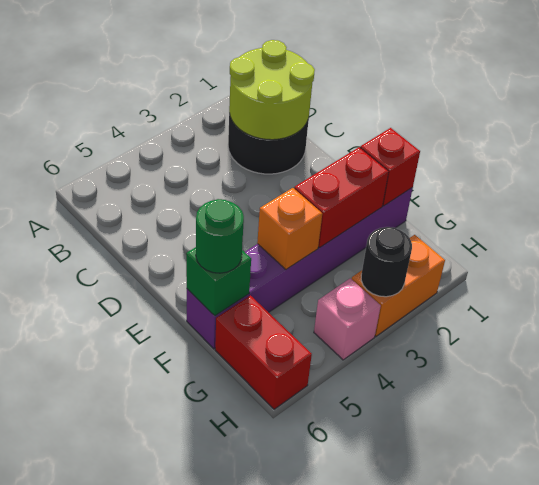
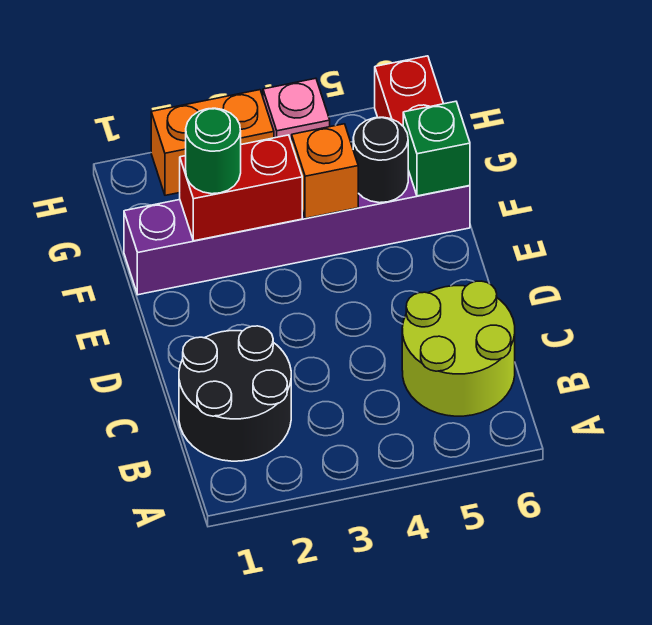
lime 2x2 round brick [229,40,315,140] -> lime 2x2 round brick moved to [402,281,515,416]
red 1x1 brick [360,128,420,206] -> none
green 1x1 round brick [196,199,244,273] -> green 1x1 round brick moved to [186,108,241,194]
black 1x1 round brick [361,227,412,297] -> black 1x1 round brick moved to [353,117,408,203]

